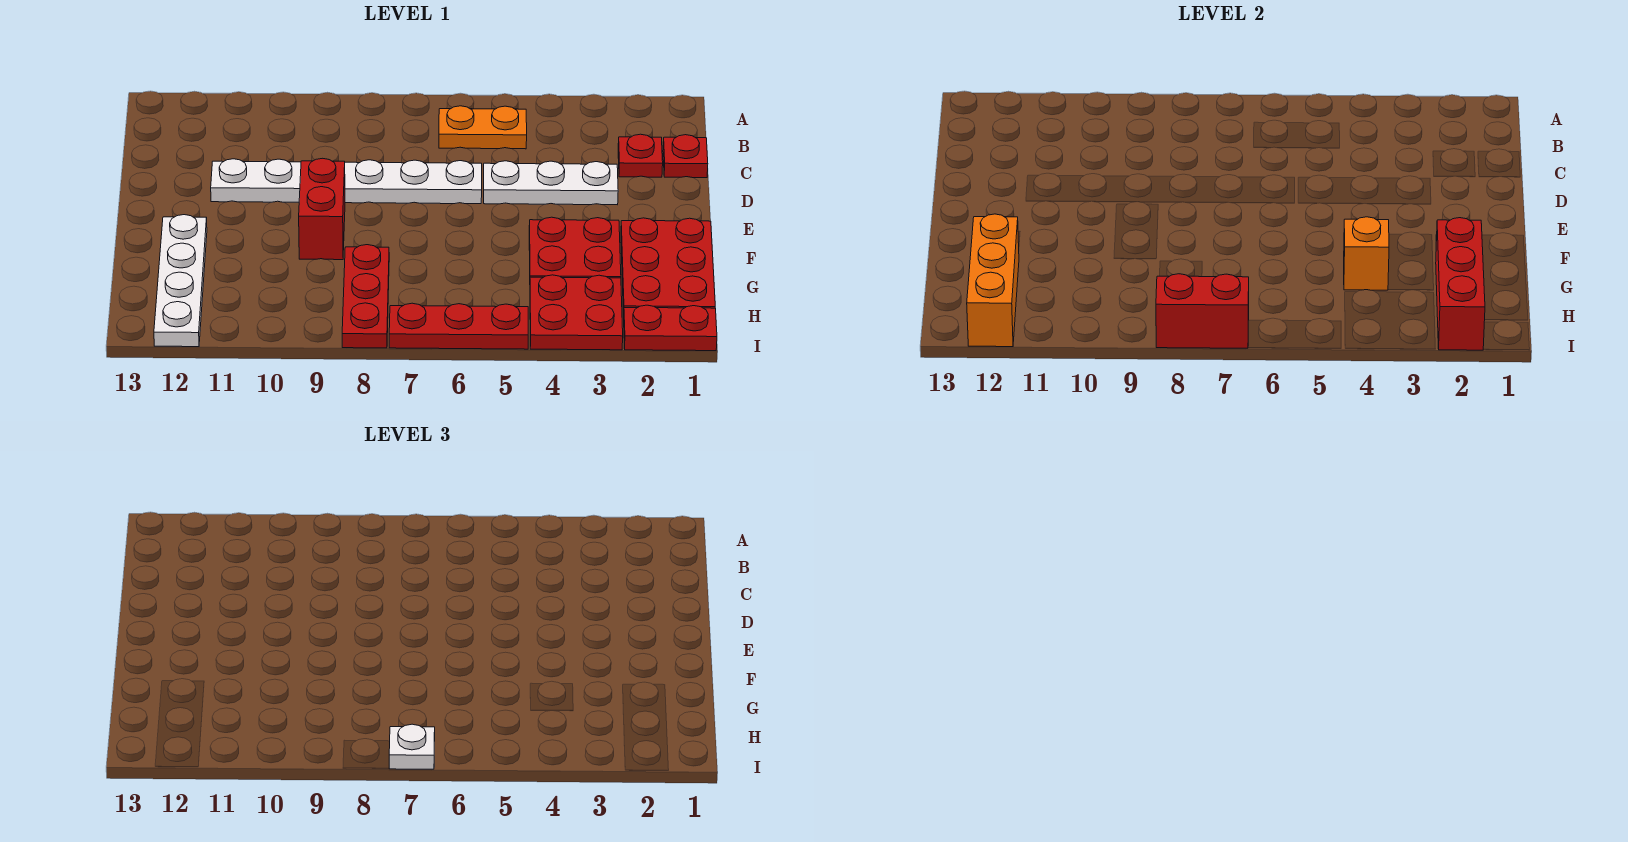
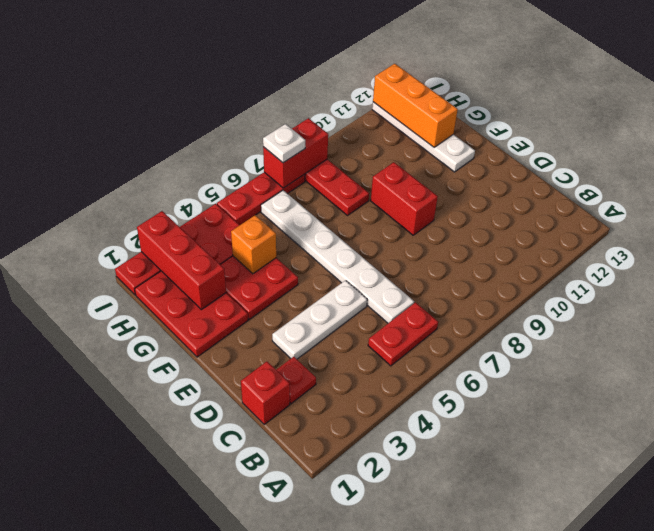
orange 1x2 plate [439,106,527,149] -> red 1x2 plate [368,302,438,366]
red 1x1 plate [663,135,708,178] -> red 1x1 brick [241,361,290,424]
white 1x6 plate [211,159,482,204] -> white 1x6 plate turned to [261,190,414,323]

